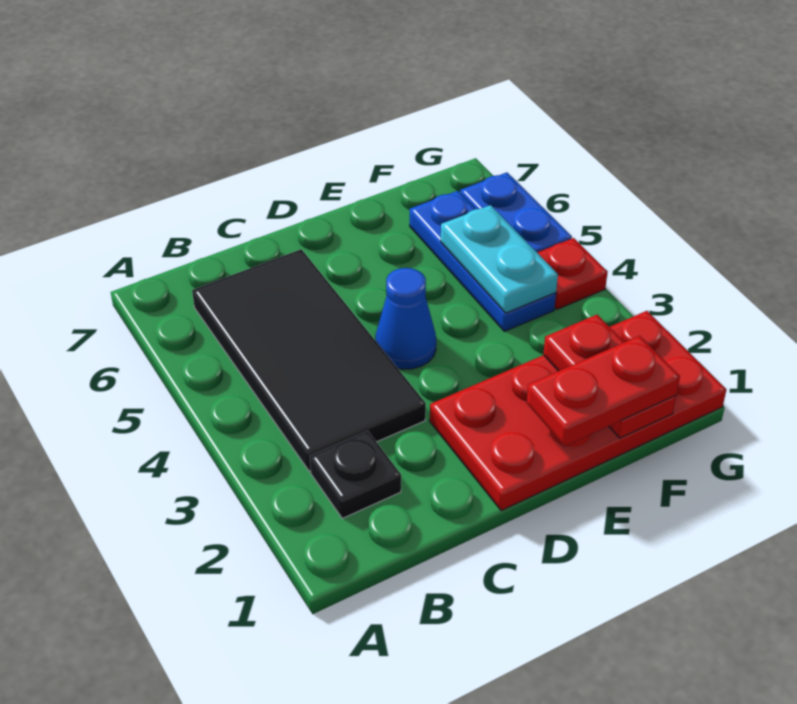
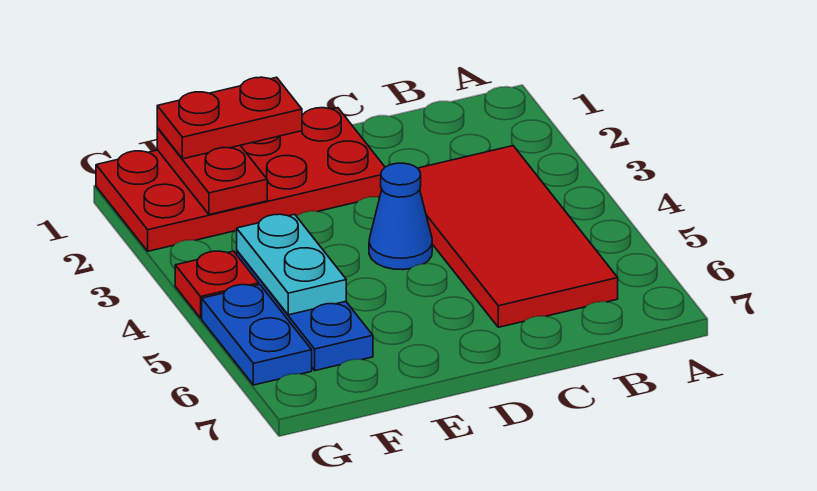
black 1x1 plate [309,431,401,518] -> none
black 2x4 tile [192,249,426,471] -> red 2x4 tile [418,146,618,327]

